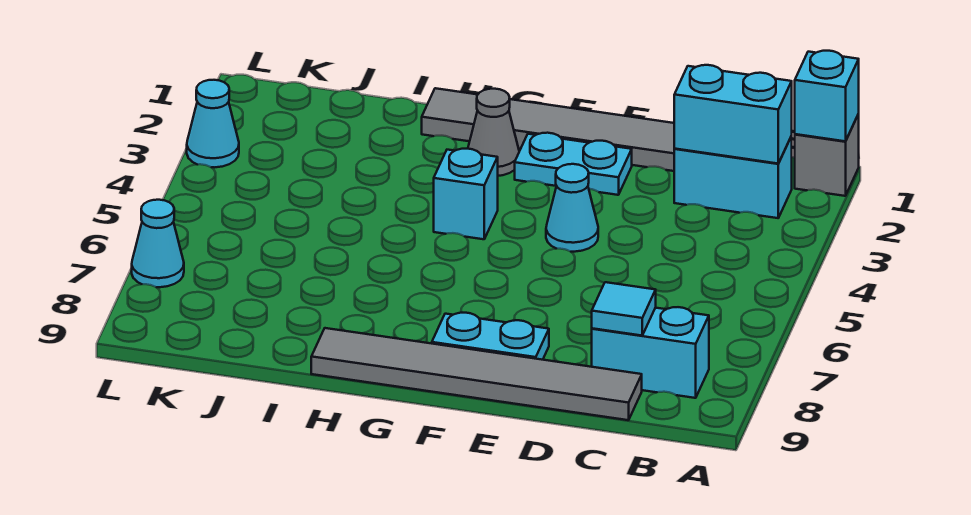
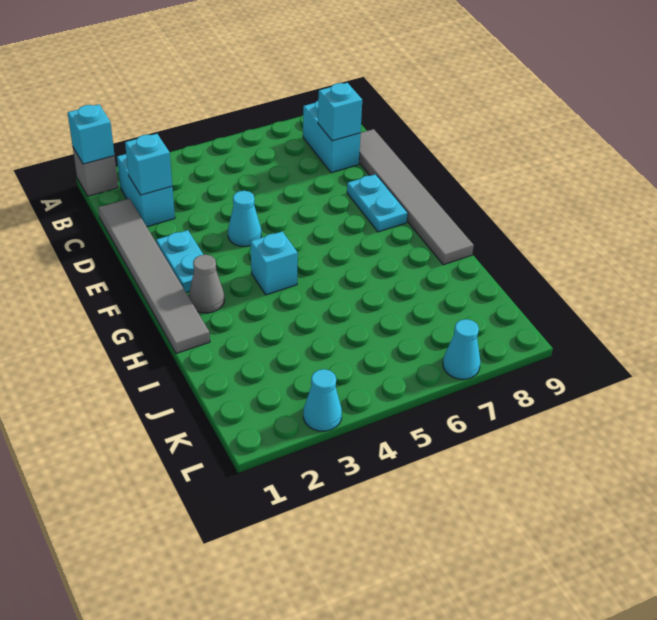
cyan 1x2 brick [674,65,792,164] -> cyan 1x1 brick [125,134,172,195]
cyan 1x1 tile [592,282,656,336] -> cyan 1x1 brick [318,83,362,141]

